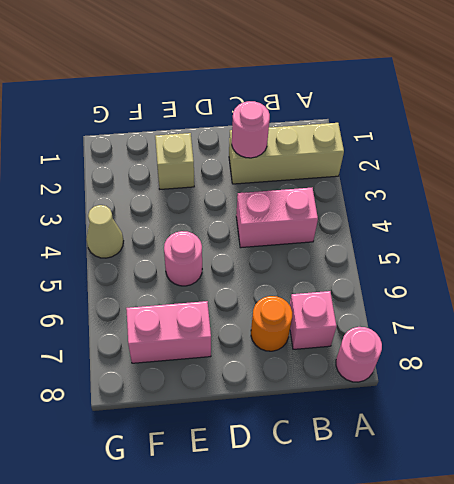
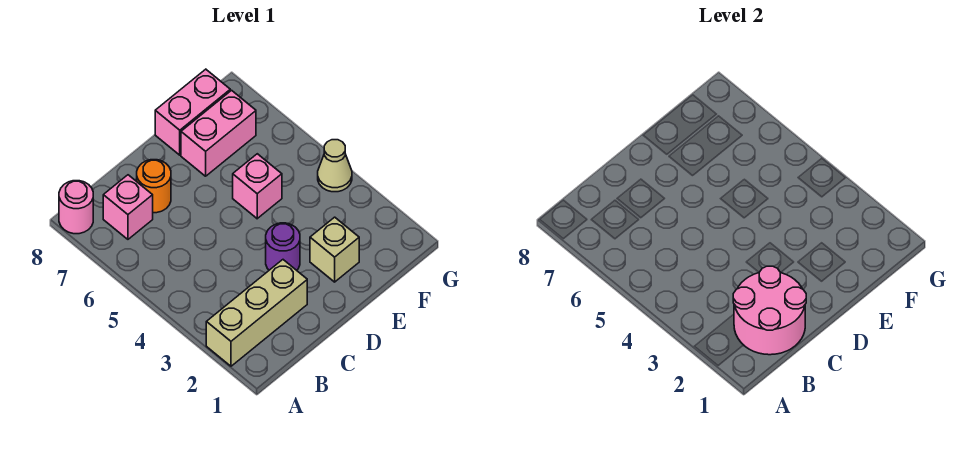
pink 1x2 brick [236,188,318,248] -> pink 1x2 brick moved to [155,69,230,155]
pink 1x1 round brick [232,101,270,158] -> pink 2x2 round brick [733,266,806,355]
none -> purple 1x1 round brick [266,223,300,270]
pink 1x1 round brick [164,231,202,286] -> pink 1x1 brick [233,154,282,219]

